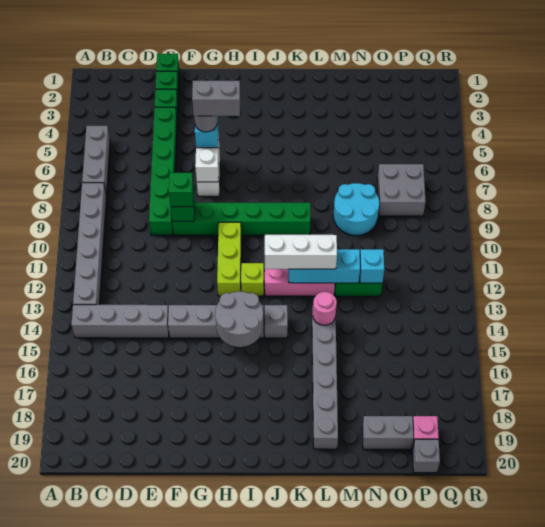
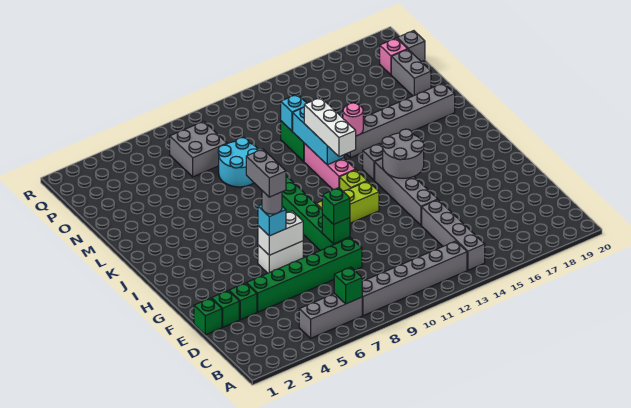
none -> green 1x1 brick [334,267,362,304]

